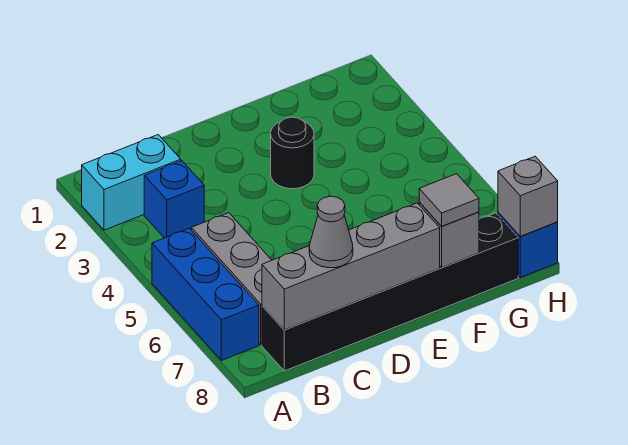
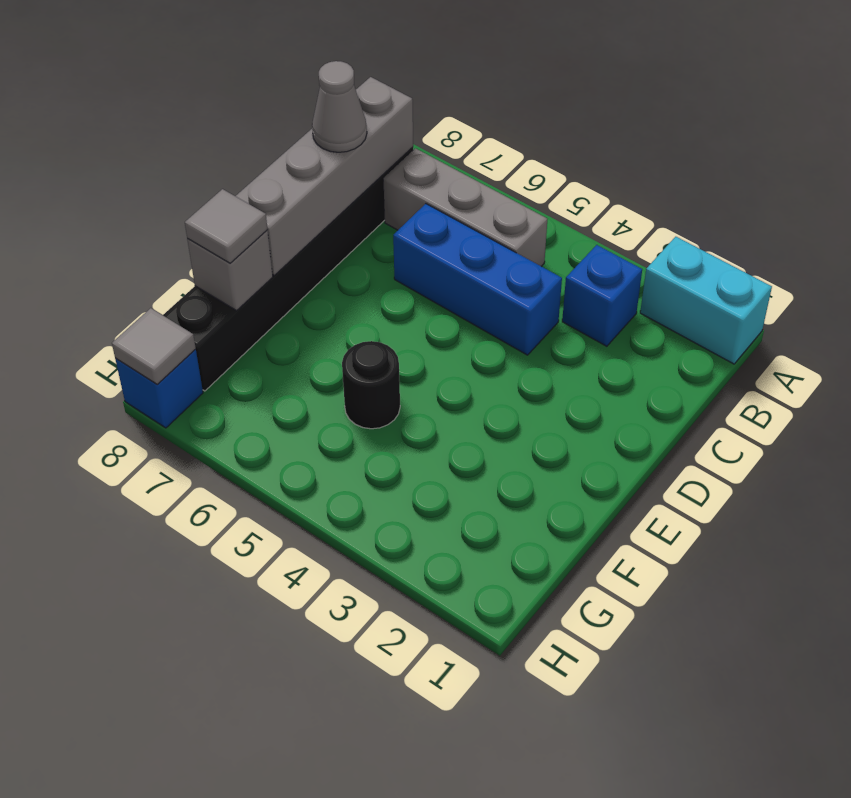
cyan 1x2 brick [81,135,181,230] -> cyan 1x2 brick turned to [640,237,772,364]
blue 1x3 brick [152,228,259,361] -> blue 1x3 brick moved to [393,204,562,355]
black 1x1 round brick [271,117,314,189] -> black 1x1 round brick moved to [342,341,400,429]
grey 1x1 brick [498,156,558,236] -> grey 1x1 tile [112,308,196,385]

